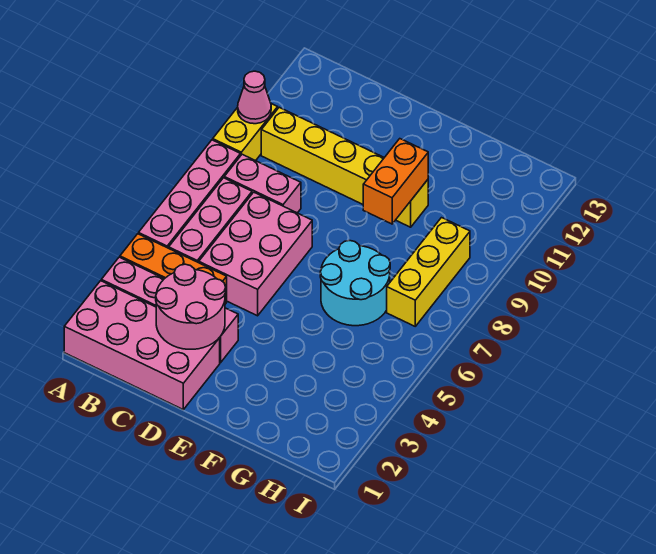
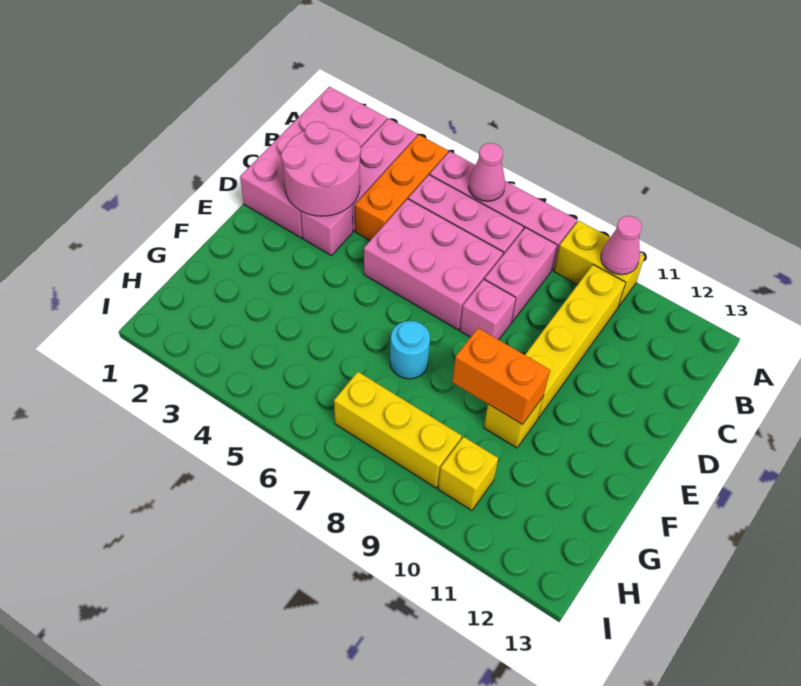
none -> pink 1x1 cone [469,143,505,201]
none -> pink 1x1 brick [460,280,516,340]
cyan 2x2 round brick [320,241,390,326] -> cyan 1x1 round brick [390,321,430,379]
none -> yellow 1x1 brick [438,437,498,511]

